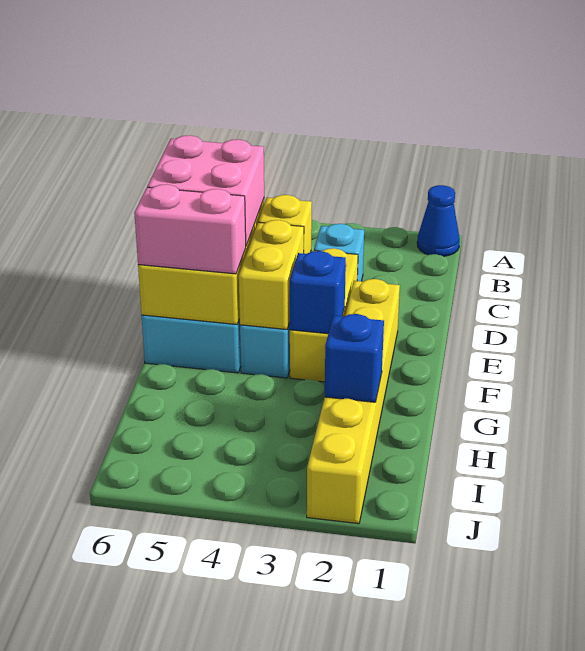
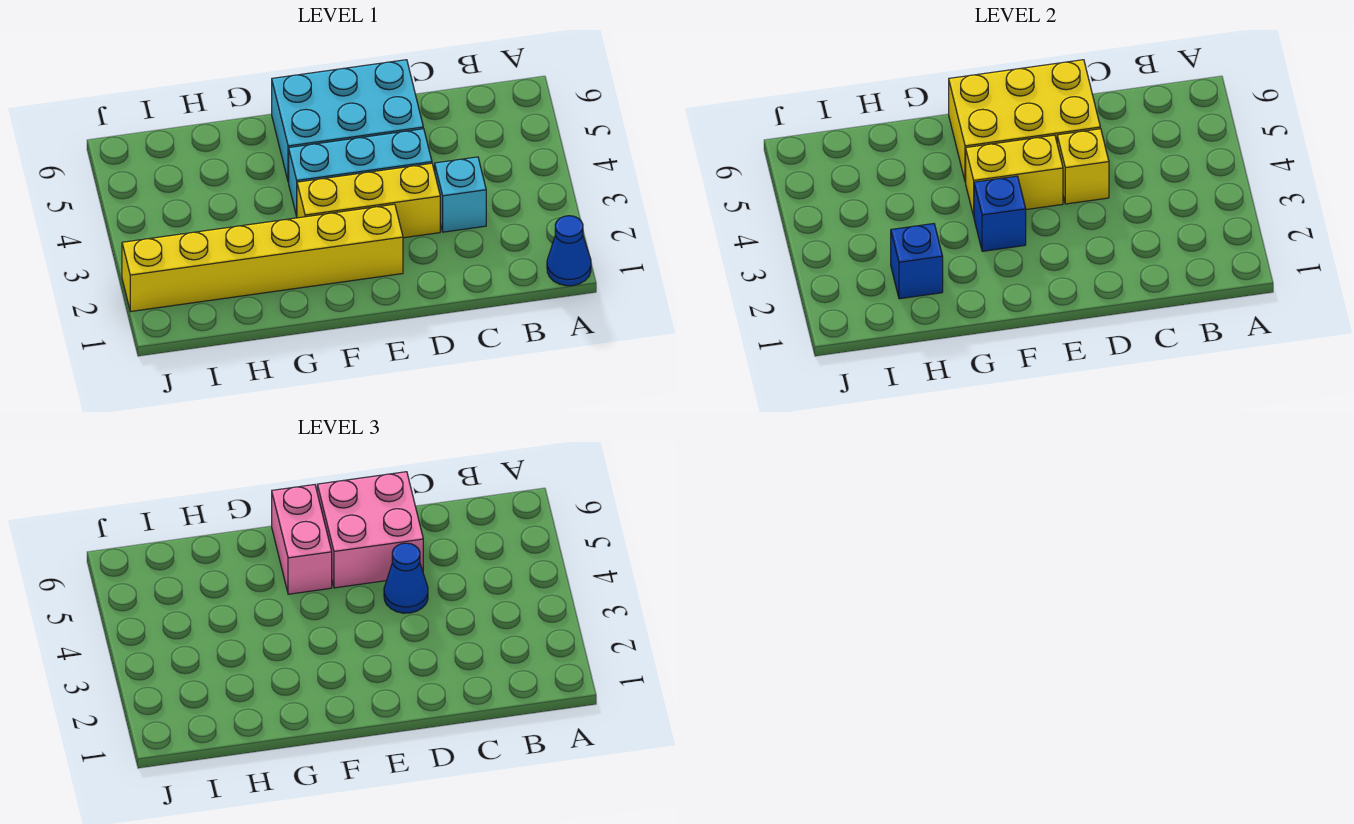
none -> blue 1x1 cone [384,543,428,613]

